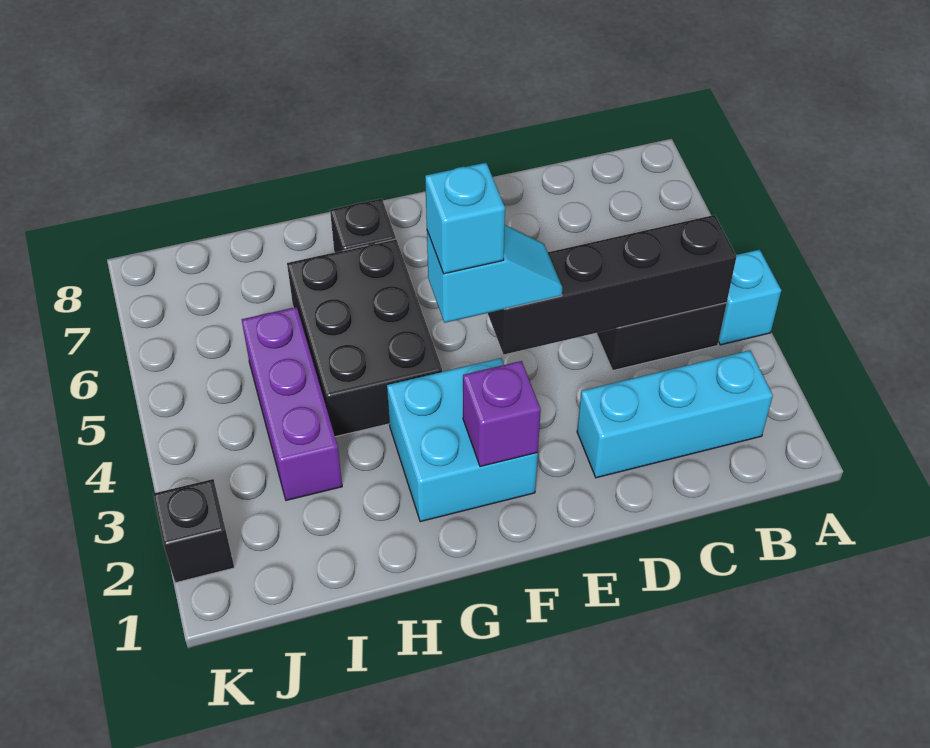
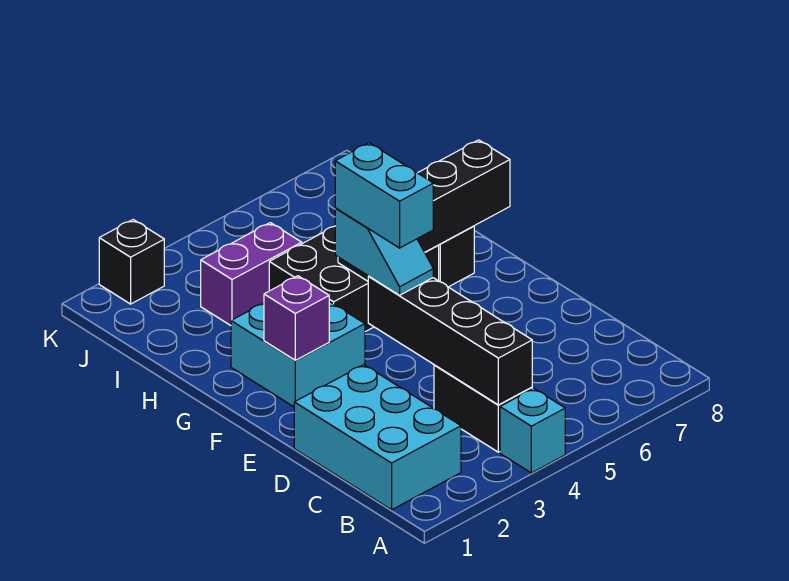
cyan 1x3 brick [577,350,773,478] -> cyan 2x3 brick [294,365,461,510]
cyan 1x1 brick [425,163,505,274] -> cyan 1x2 brick [335,143,433,248]
none -> black 1x4 brick [338,140,510,281]
purple 1x3 brick [242,307,342,500] -> purple 1x2 brick [201,223,302,326]

